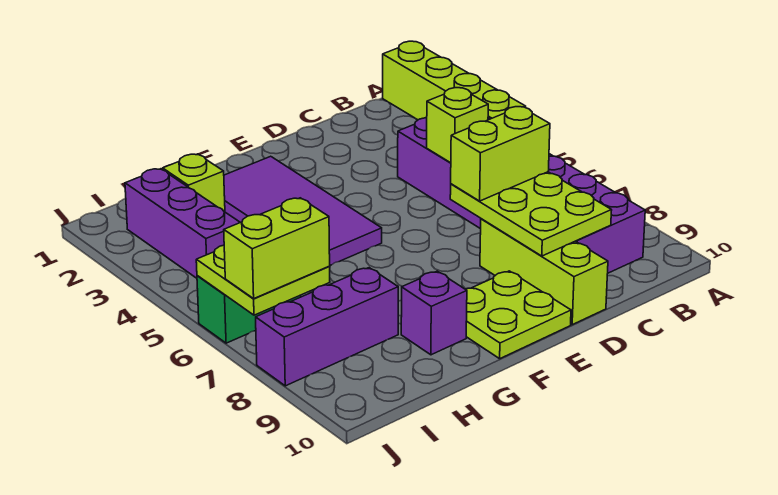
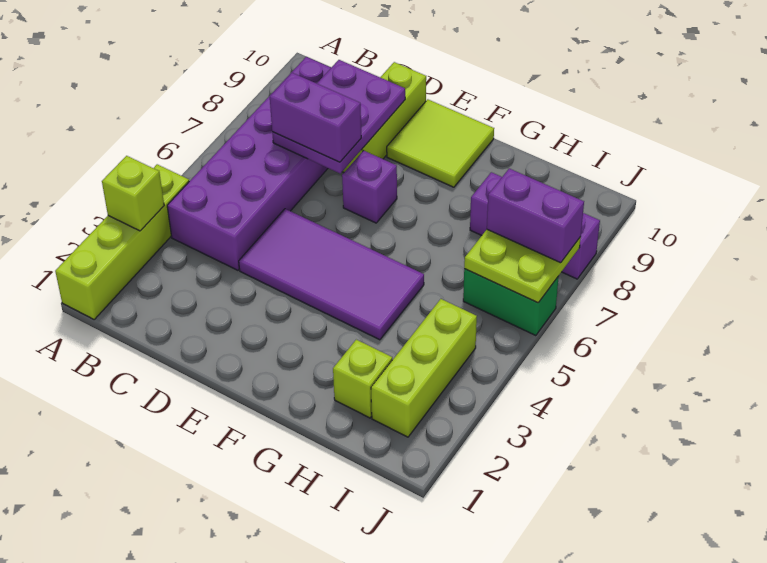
lime 1x1 brick [427,88,488,163] -> lime 1x1 brick moved to [102,156,164,231]
lime 2x3 plate [450,172,612,256] -> purple 2x3 plate [272,60,405,174]
lime 1x2 brick [451,107,550,201] -> purple 1x2 brick [270,73,361,162]
lime 2x2 plate [466,271,571,359] -> lime 2x2 tile [387,99,494,187]
purple 2x4 tile [224,156,382,265] -> purple 2x4 tile turned to [239,209,424,340]
purple 1x1 brick [401,271,467,355] -> purple 1x1 brick moved to [342,151,397,223]
purple 1x3 brick [125,169,240,278] -> lime 1x3 brick [371,299,477,437]
lime 1x2 brick [224,198,330,298] -> purple 1x2 brick [487,168,584,263]

